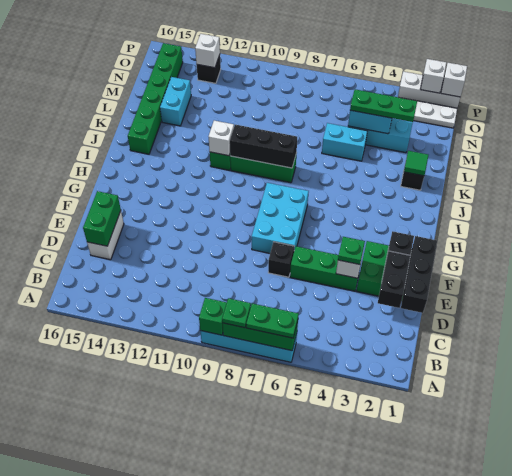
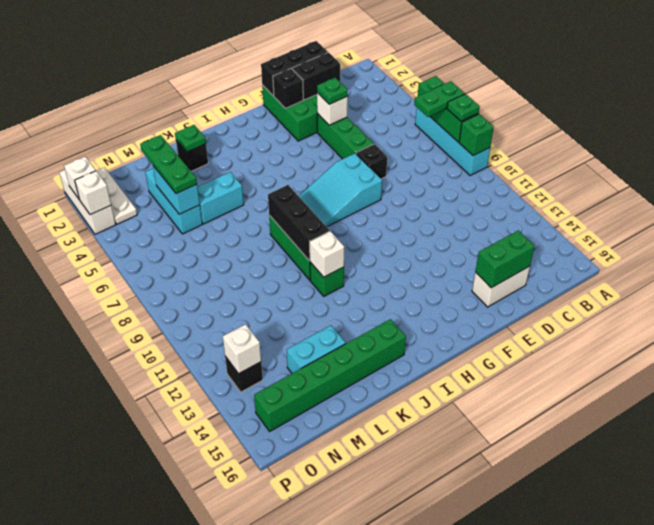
green 1x2 plate [246,303,299,338] -> green 1x2 plate turned to [414,81,465,117]
cyan 2x3 brick [252,183,309,253] -> cyan 2x3 slope [299,153,382,227]
green 1x1 tile [404,151,428,176] -> green 1x1 plate [175,125,206,152]
cyan 1x2 brick [322,123,367,161] -> cyan 1x2 brick turned to [198,172,244,224]
white 1x1 brick [441,63,467,97] -> white 1x1 brick moved to [75,171,111,215]

